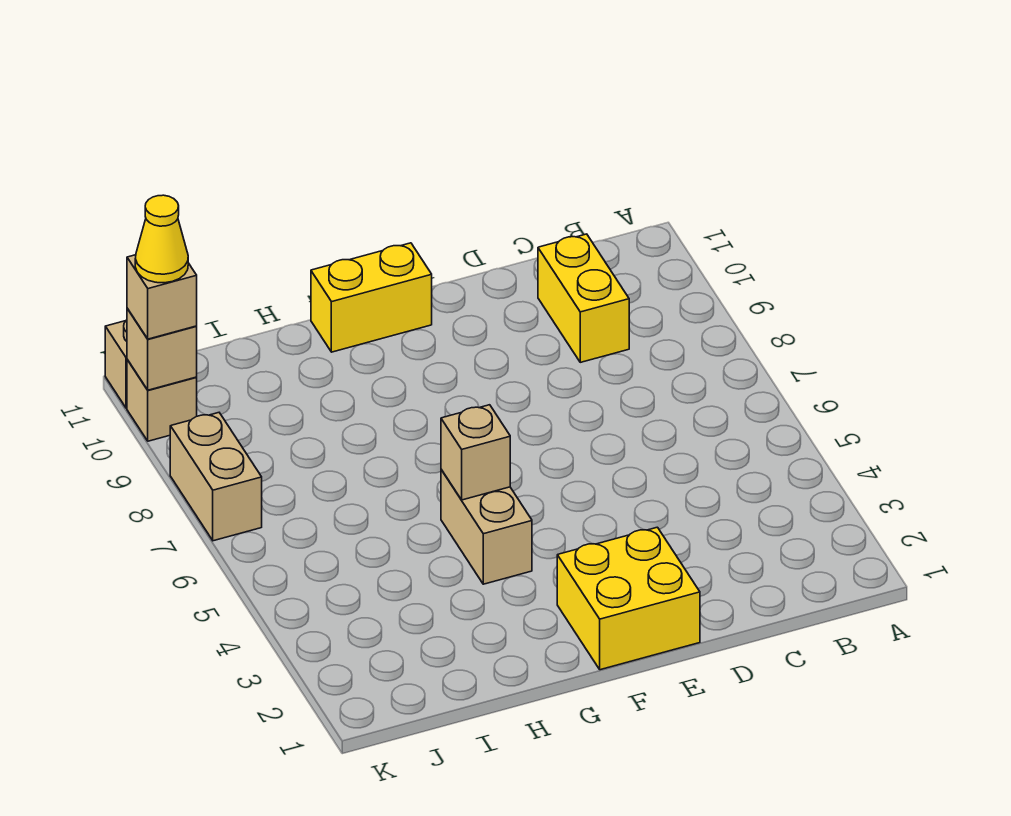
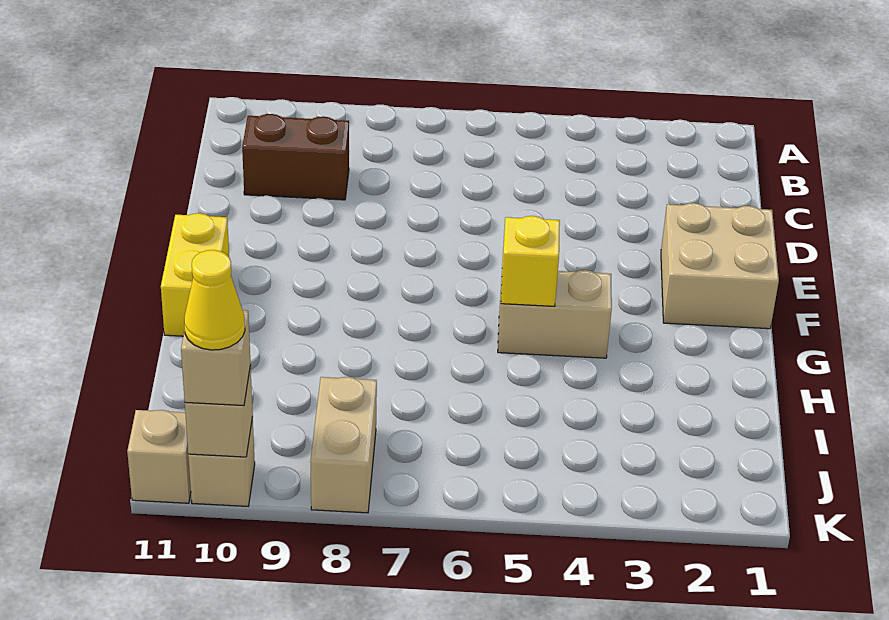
yellow 1x2 brick [538,234,629,362] -> brown 1x2 brick [242,114,349,200]
yellow 2x2 brick [557,527,700,670] -> tan 2x2 brick [661,203,779,329]
tan 1x1 brick [441,405,510,500] -> yellow 1x1 brick [501,216,560,306]
tan 1x2 brick [170,413,262,541] -> tan 1x2 brick turned to [310,377,377,513]

